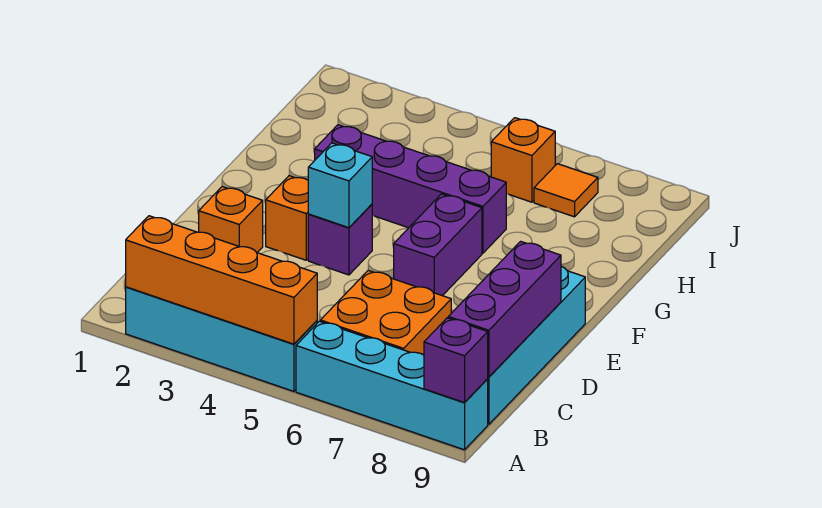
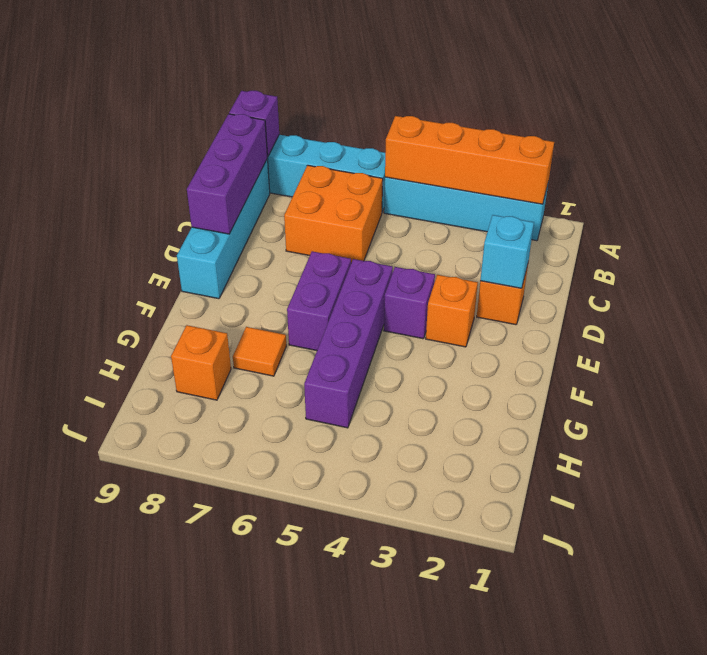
cyan 1x1 brick [308,143,372,228] -> cyan 1x1 brick moved to [480,215,534,288]
purple 1x4 brick [315,125,506,253] -> purple 1x4 brick turned to [304,259,393,428]
orange 1x1 brick [491,118,555,202] -> orange 1x1 brick moved to [171,325,231,400]
orange 1x1 tile [534,164,598,217] -> orange 1x1 tile moved to [233,327,286,376]

